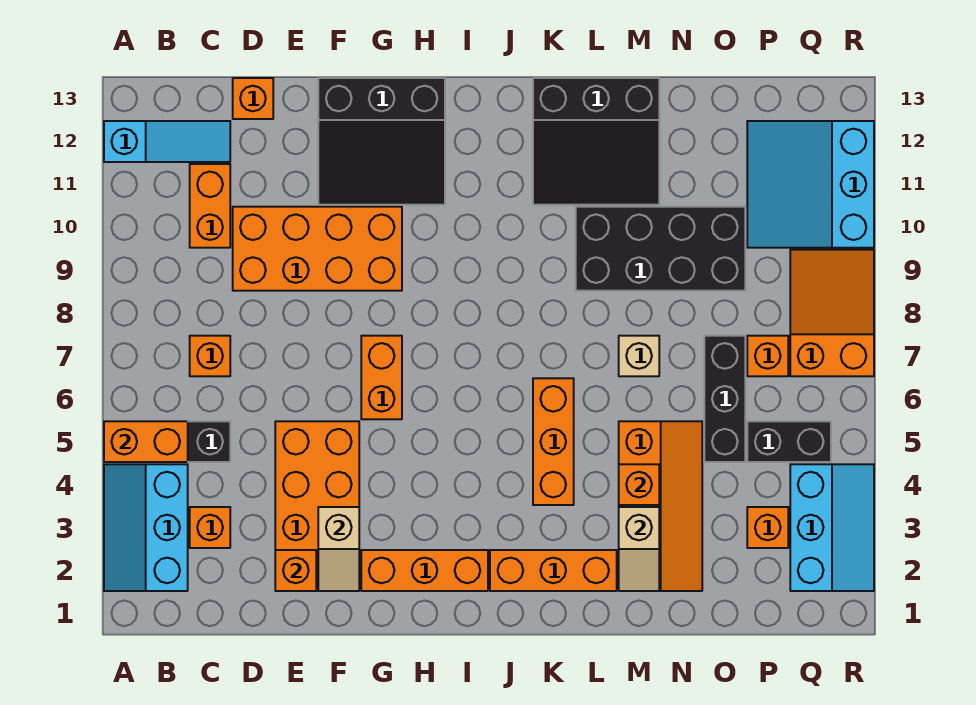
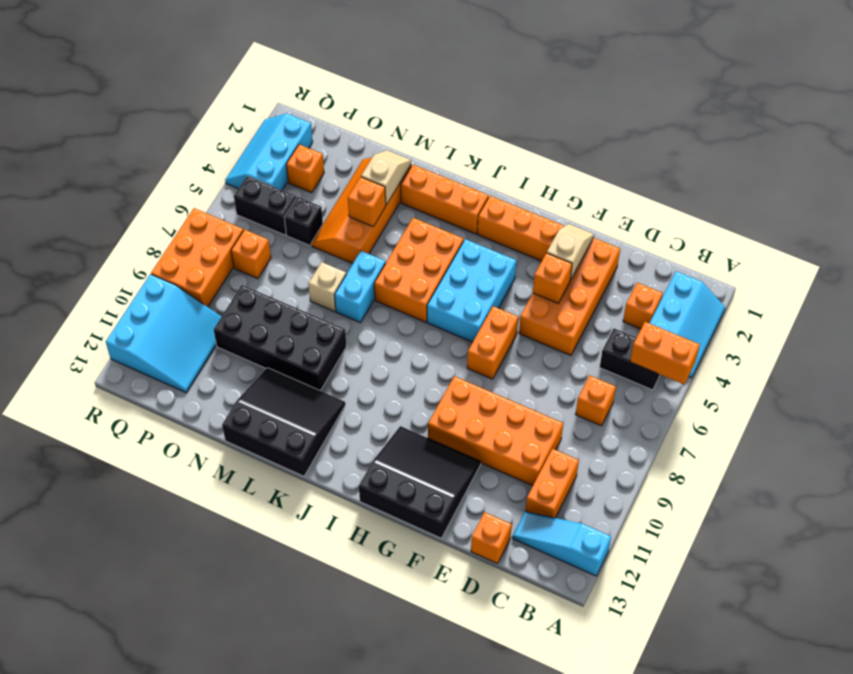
orange 1x1 brick [275,550,316,591] -> orange 1x1 brick moved to [533,253,572,303]
none -> cyan 2x3 brick [427,239,516,342]
orange 1x3 brick [533,378,574,505] -> orange 2x3 brick [374,218,464,322]
none -> cyan 1x2 brick [335,251,386,323]
black 1x3 brick [704,336,745,462] -> black 1x1 brick [284,197,323,245]
orange 2x3 slope [790,250,874,376] -> orange 2x3 brick [151,208,243,307]

